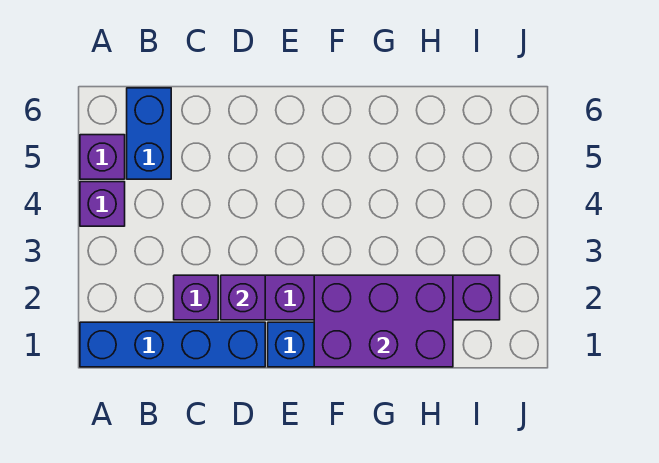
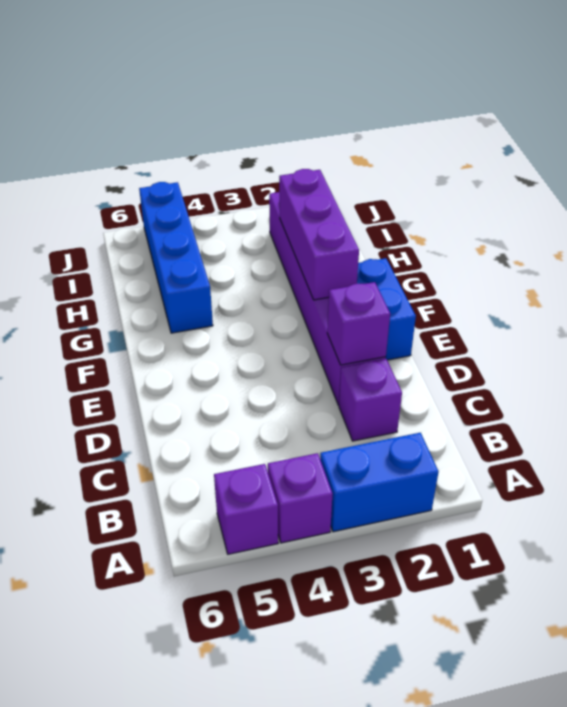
blue 1x4 brick [80,322,265,367] -> blue 1x4 brick moved to [139,182,213,333]
blue 1x2 brick [127,88,171,179] -> blue 1x2 brick moved to [320,433,438,532]
purple 2x3 brick [314,275,453,367] -> purple 1x3 brick [279,169,359,300]

